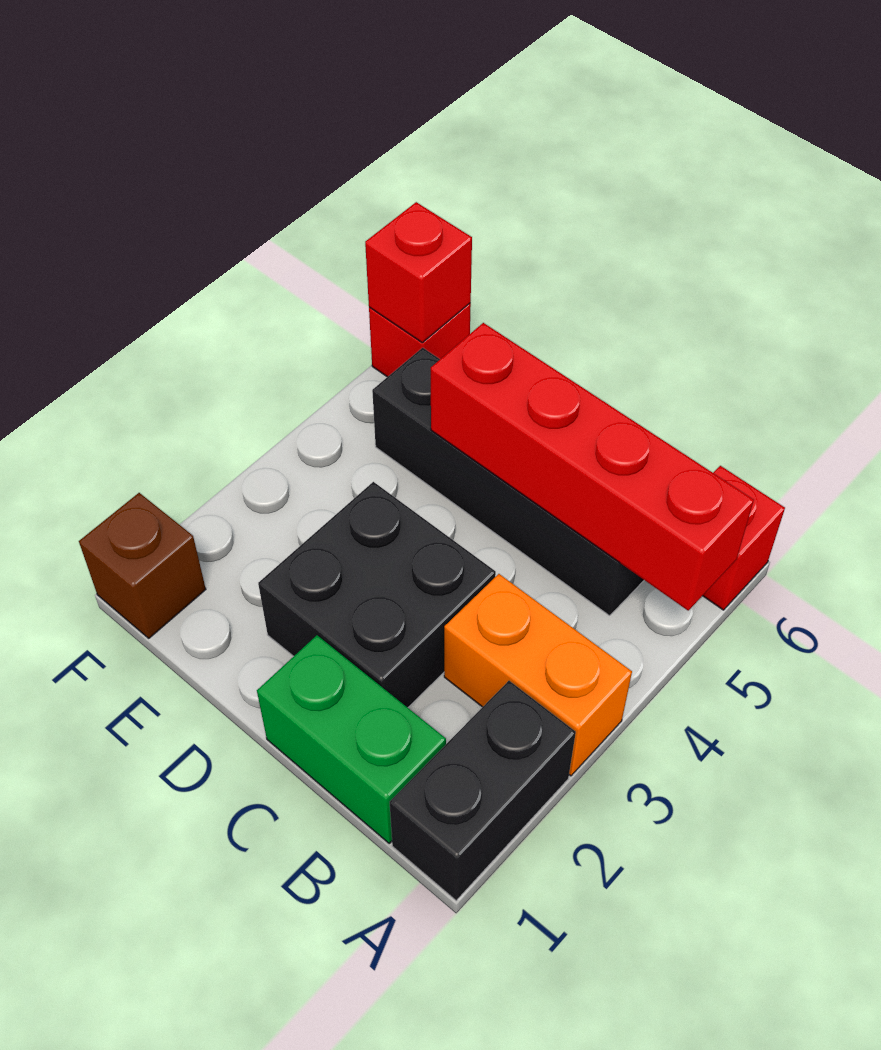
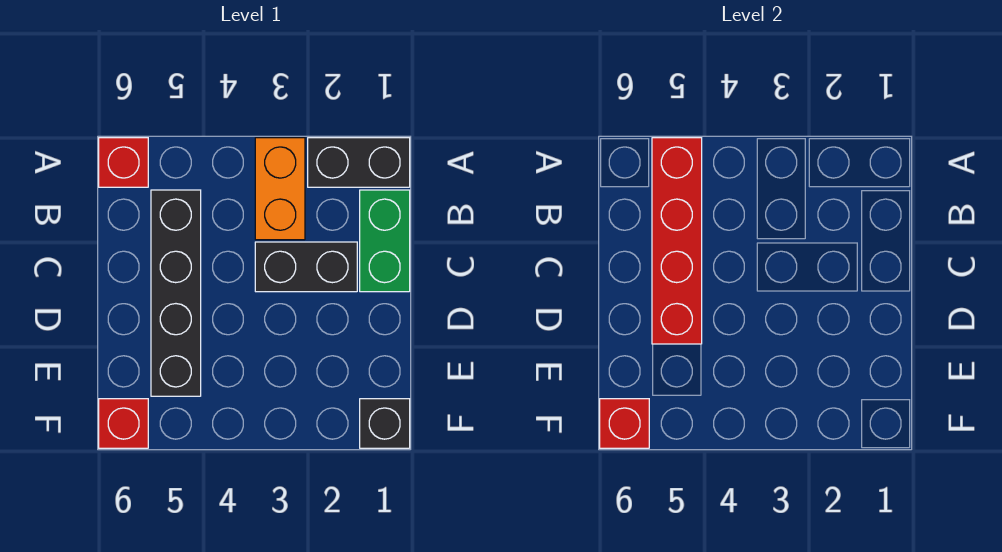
black 2x2 brick [258,482,496,708] -> black 1x2 brick [255,242,357,292]
brown 1x1 brick [79,493,206,638] -> black 1x1 brick [360,399,410,448]

